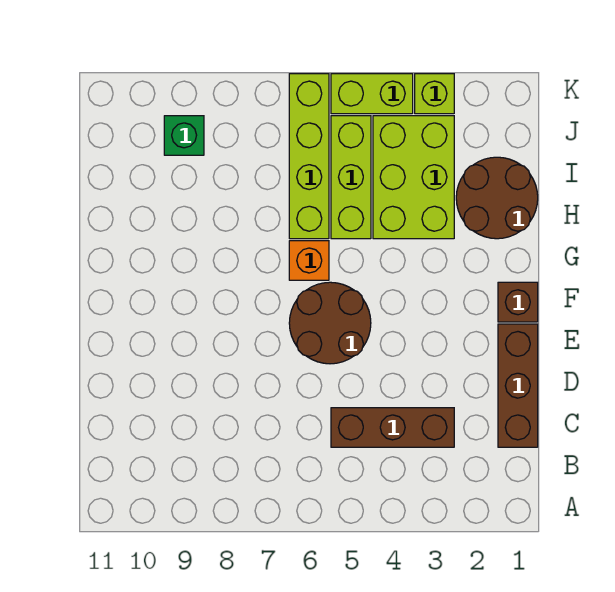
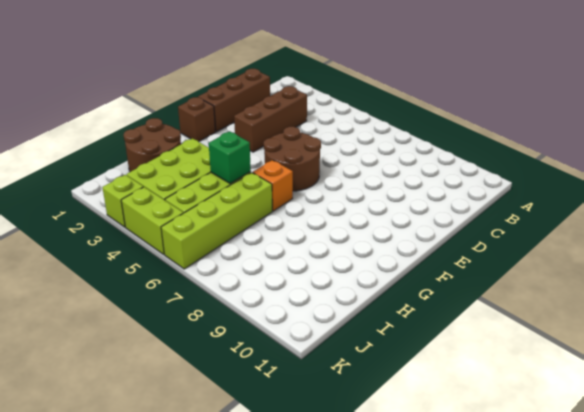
brown 1x3 brick [331,408,454,447] -> brown 1x3 brick turned to [234,86,307,152]
green 1x1 brick [164,116,204,155] -> green 1x1 brick moved to [209,131,251,184]

